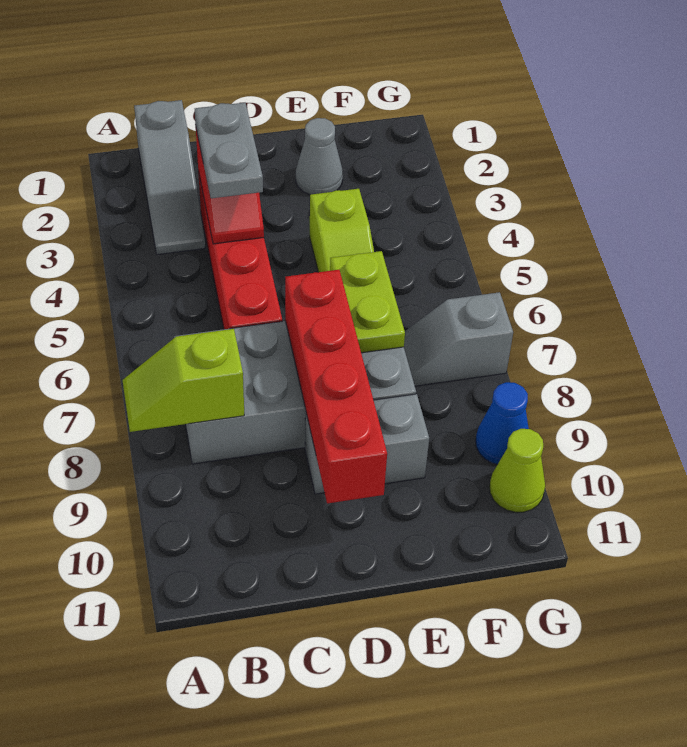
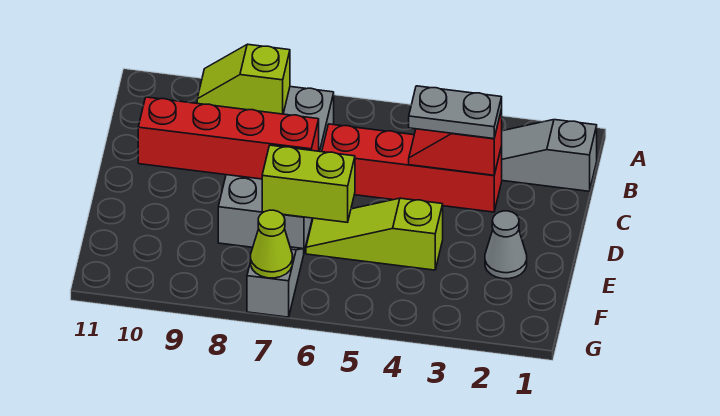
lime 1x2 slope [123,329,244,432] -> lime 1x2 slope turned to [197,44,290,114]
grey 1x2 brick [305,394,429,494] -> none
lime 1x2 plate [330,251,405,353] -> lime 1x2 brick [262,145,355,222]
blue 1x1 cone [476,382,529,464] -> none
lime 1x1 cone [489,429,545,512] -> lime 1x1 cone moved to [251,210,293,278]

